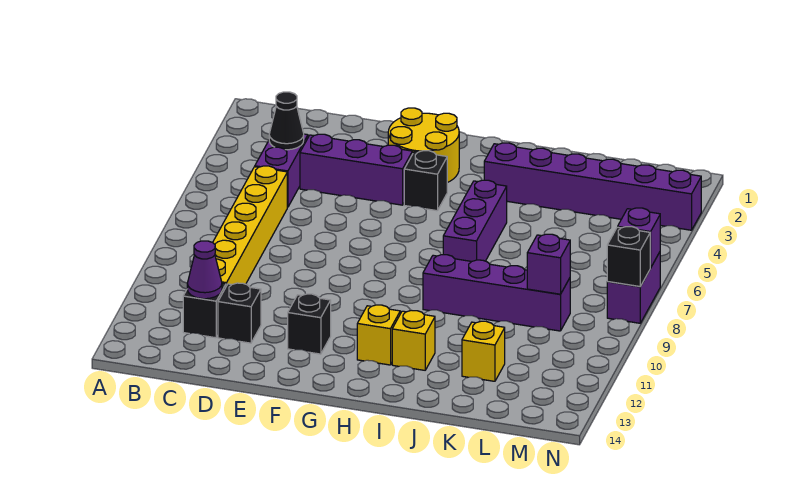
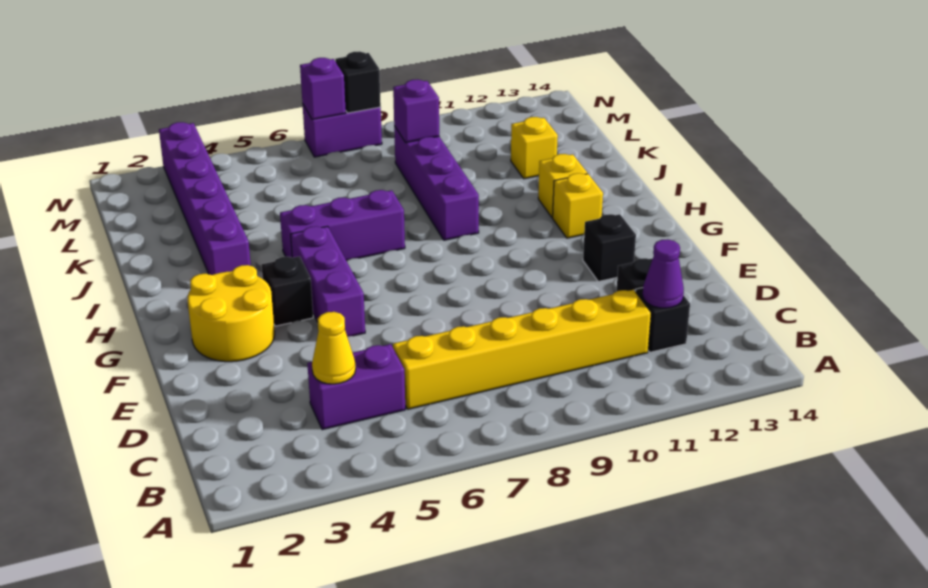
black 1x1 cone [269,92,304,150] -> yellow 1x1 cone [312,312,356,384]
purple 1x3 brick [300,134,412,205] -> purple 1x3 brick moved to [291,226,365,337]

